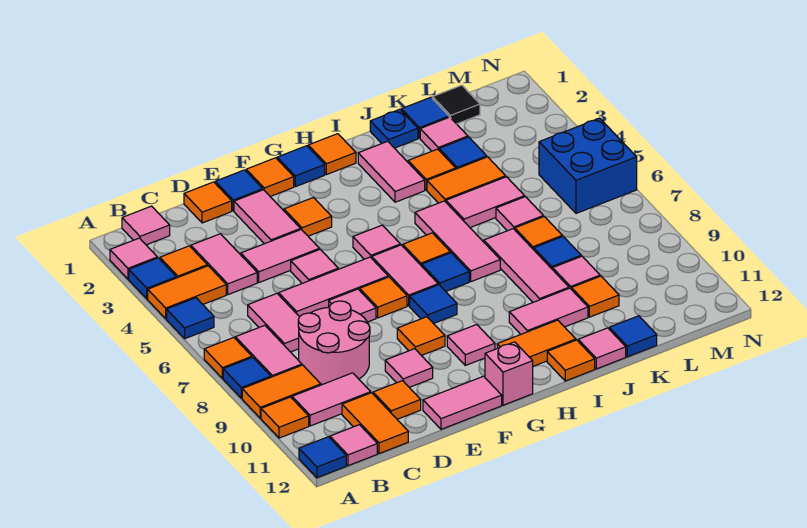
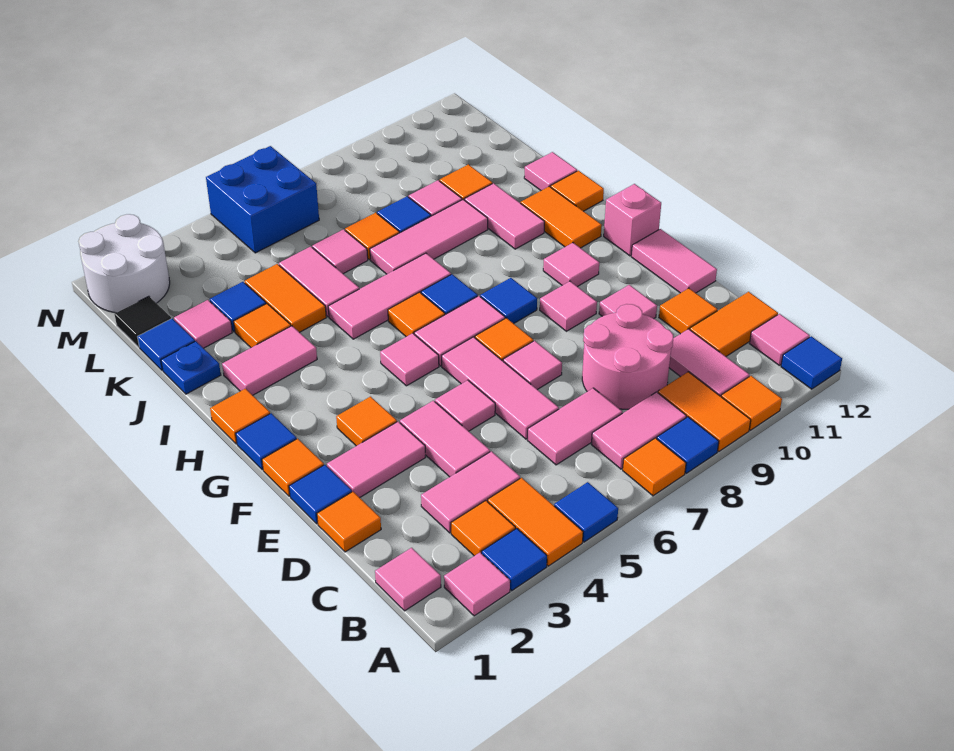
orange 1x1 tile [397,317,445,356] -> pink 1x1 tile [540,281,597,331]
blue 1x1 tile [609,316,657,357] -> none
none -> white 2x2 round brick [78,214,170,313]

